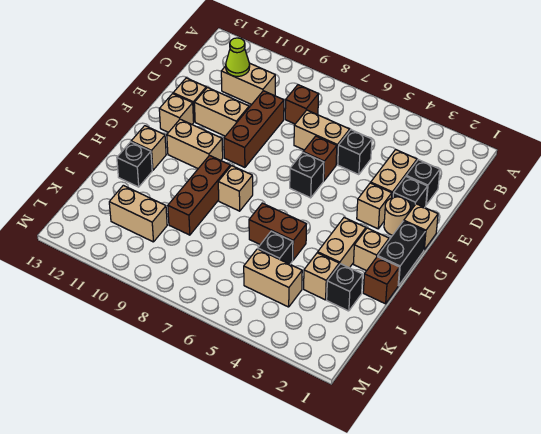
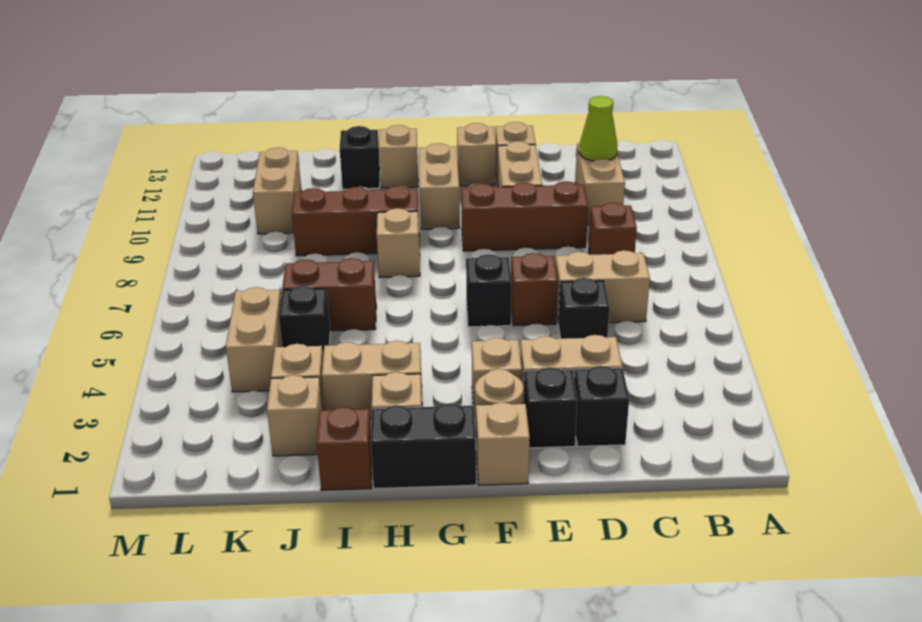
tan 1x2 brick [294,110,350,164] -> tan 1x2 brick turned to [556,250,650,324]
brown 1x2 brick [249,203,306,260] -> brown 1x2 brick turned to [282,258,376,331]
black 1x1 brick [327,264,363,311] -> tan 1x1 brick [267,375,322,456]

